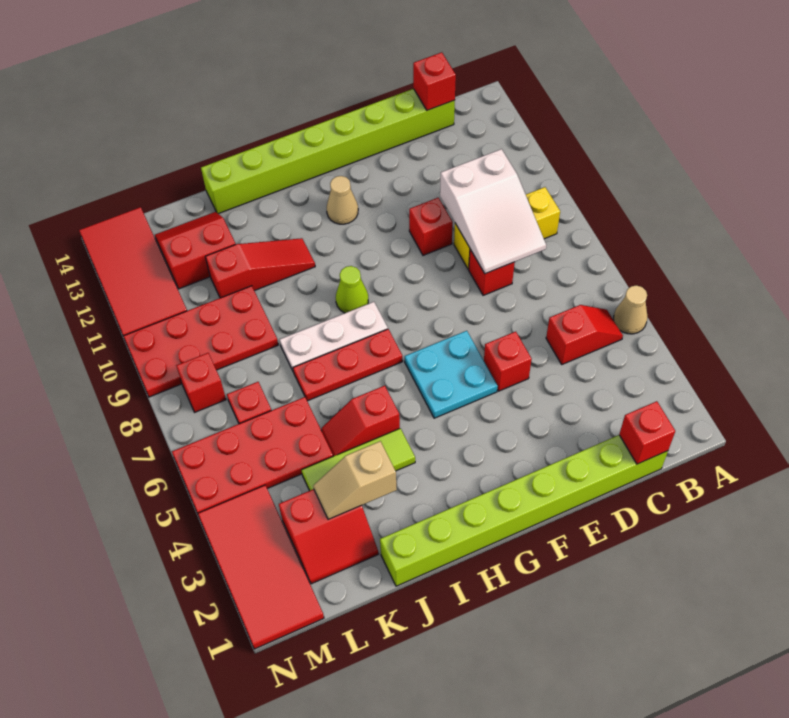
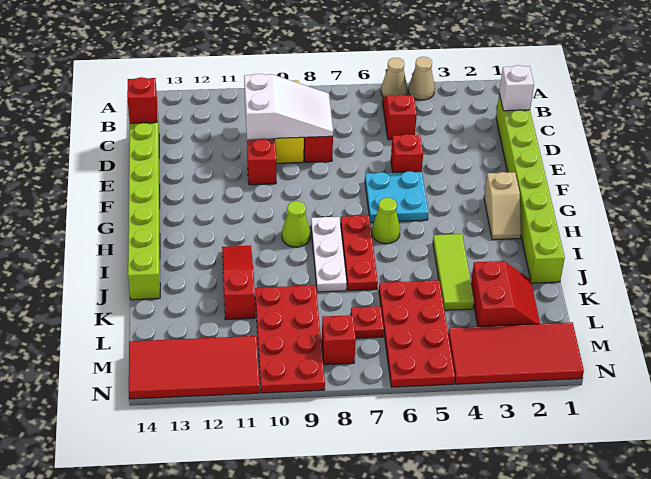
red 1x1 brick [619,401,675,464] -> white 1x1 brick [499,65,534,111]
tan 1x1 cone [327,176,358,224] -> tan 1x1 cone moved to [408,57,435,100]
none -> lime 1x1 cone [372,198,400,244]
red 1x2 slope [321,386,400,456] -> none
tan 1x2 slope [313,441,397,519] -> tan 1x2 slope moved to [484,172,521,240]
red 2x2 slope [155,212,236,289] -> none

